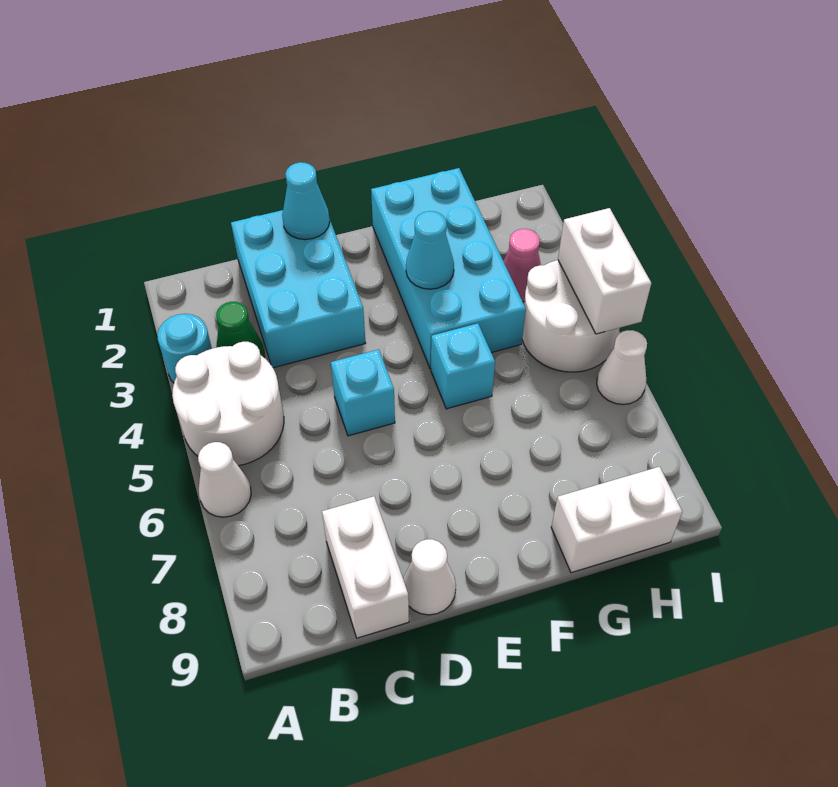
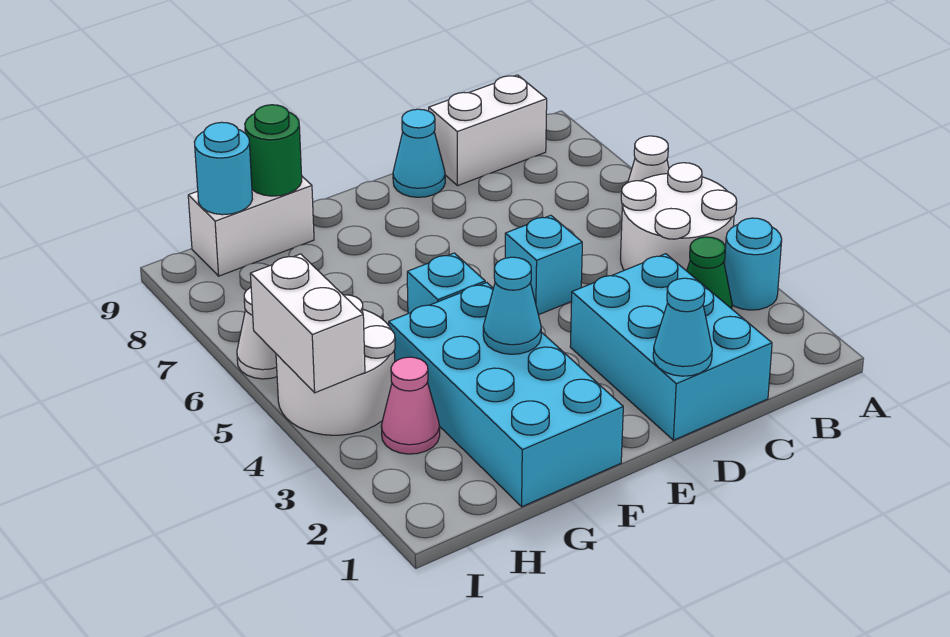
white 1x2 brick [322,496,409,638] -> white 1x2 brick turned to [429,75,547,186]
white 1x1 cone [403,539,456,615] -> cyan 1x1 cone [393,109,445,197]
none -> green 1x1 round brick [245,105,302,196]
none -> cyan 1x1 round brick [194,122,252,215]

